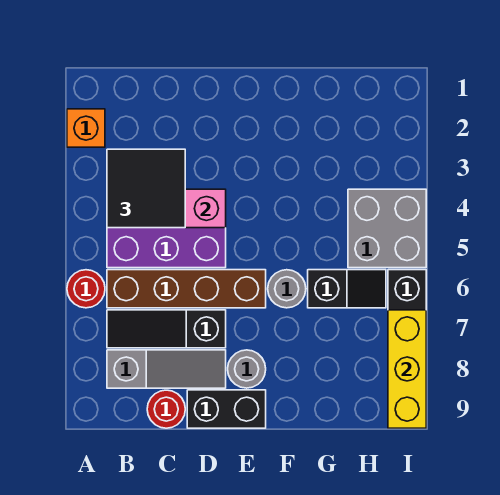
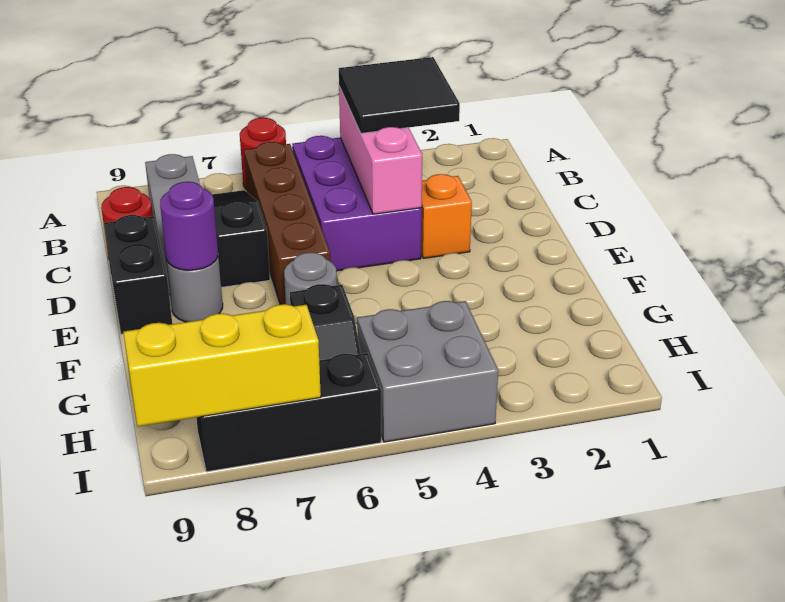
orange 1x1 brick [67,109,105,147] -> orange 1x1 brick moved to [421,174,472,258]
none -> purple 1x1 round brick [160,182,218,270]

